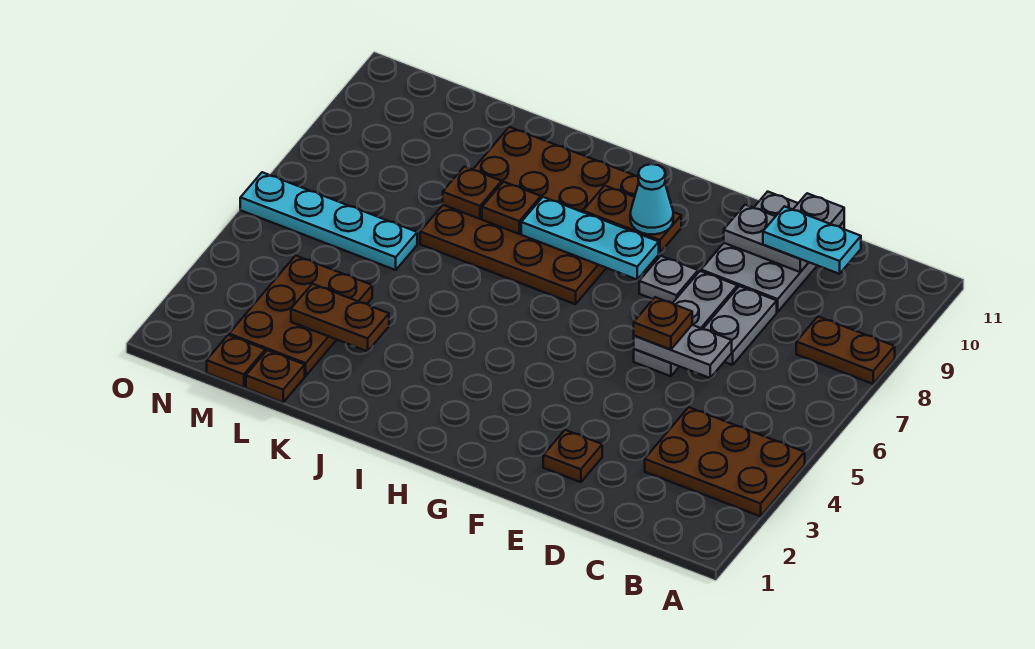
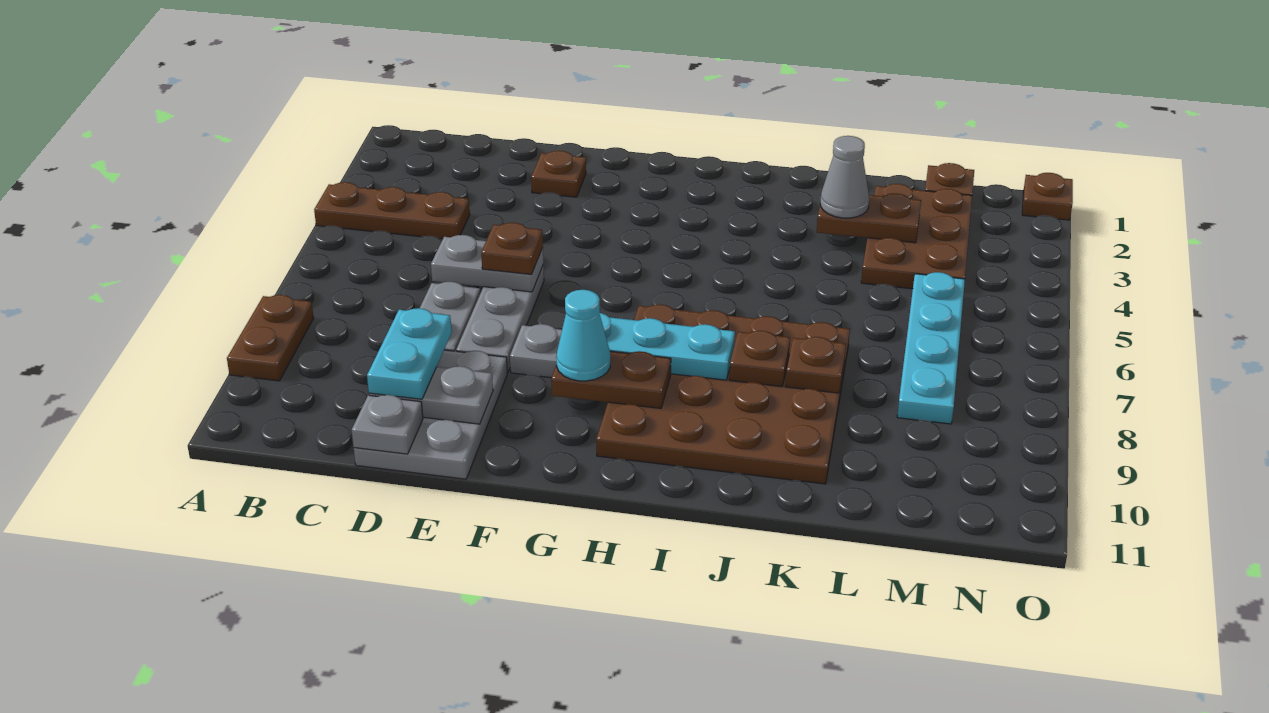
brown 2x3 plate [645,407,805,516] -> brown 1x3 plate [314,182,470,239]
brown 1x2 plate [796,317,895,384] -> brown 1x2 plate turned to [227,295,314,381]
cyan 1x2 plate [763,206,861,274] -> cyan 1x2 plate turned to [367,308,452,399]
none -> grey 1x1 cone [820,136,869,218]
brown 1x1 plate [246,350,305,402] -> brown 1x1 plate moved to [1022,173,1073,220]
cyan 1x4 plate [240,172,417,270] -> cyan 1x4 plate turned to [897,272,965,424]

